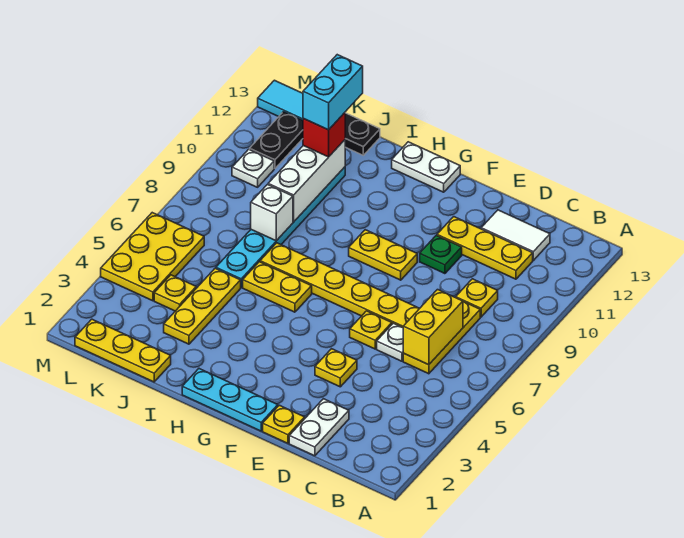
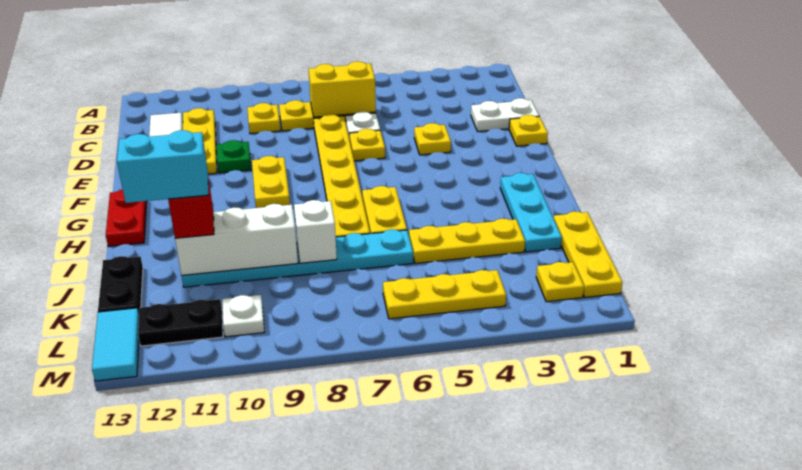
cyan 1x3 plate [182,369,278,431] -> cyan 1x3 plate moved to [500,173,562,252]
white 1x2 plate [392,142,460,192] -> red 1x2 plate [106,189,147,247]
yellow 1x1 plate [154,275,196,311] -> yellow 1x1 plate moved to [536,262,584,302]
yellow 2x3 plate [101,213,204,301] -> yellow 1x3 plate [383,270,506,319]

